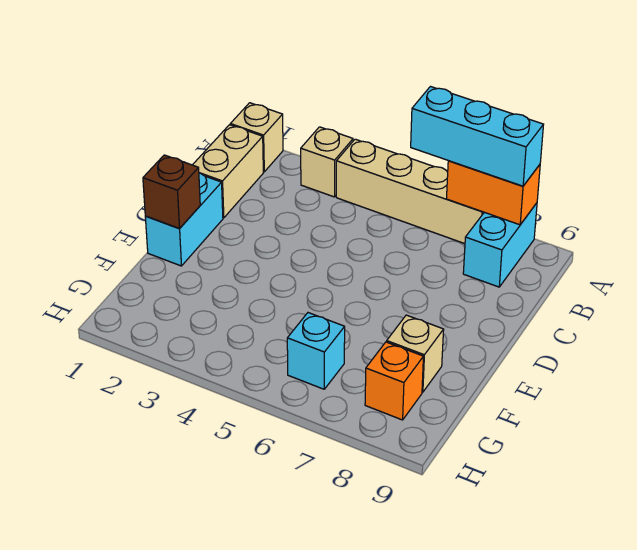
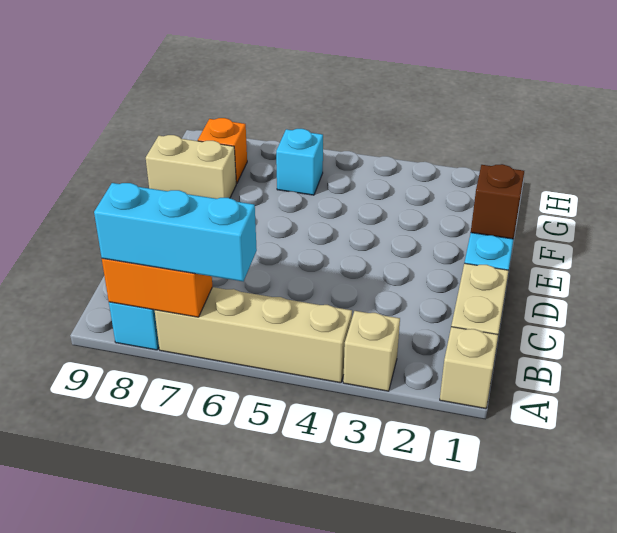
tan 1x1 brick [387,315,444,392] -> tan 1x2 brick [146,135,236,199]

